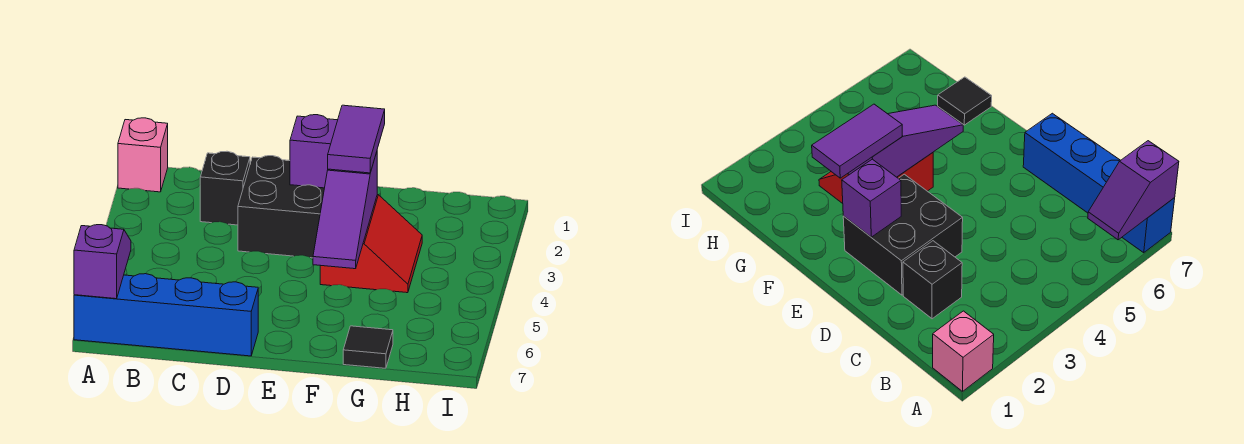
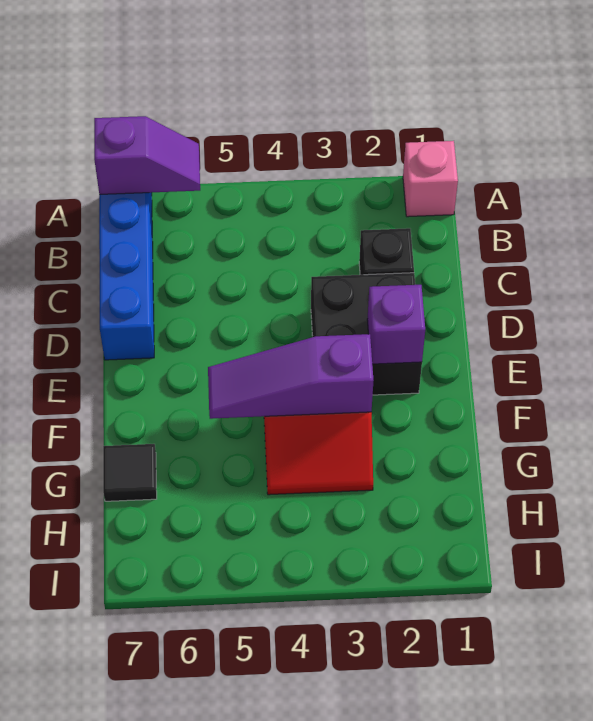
purple 1x2 tile [328,105,385,173] -> none

